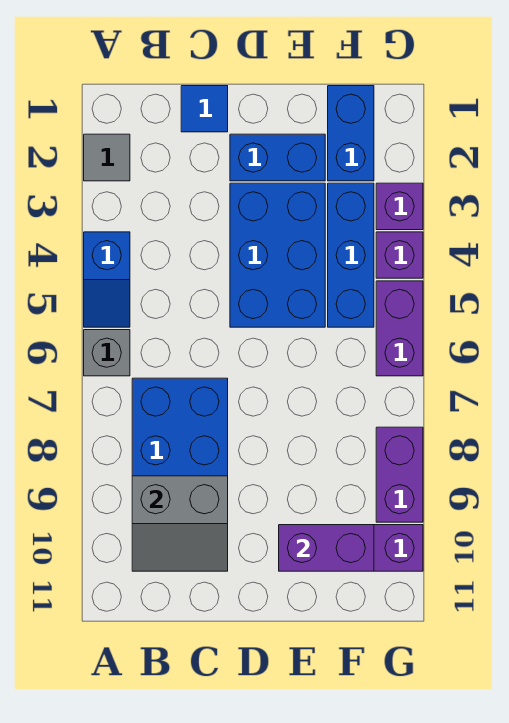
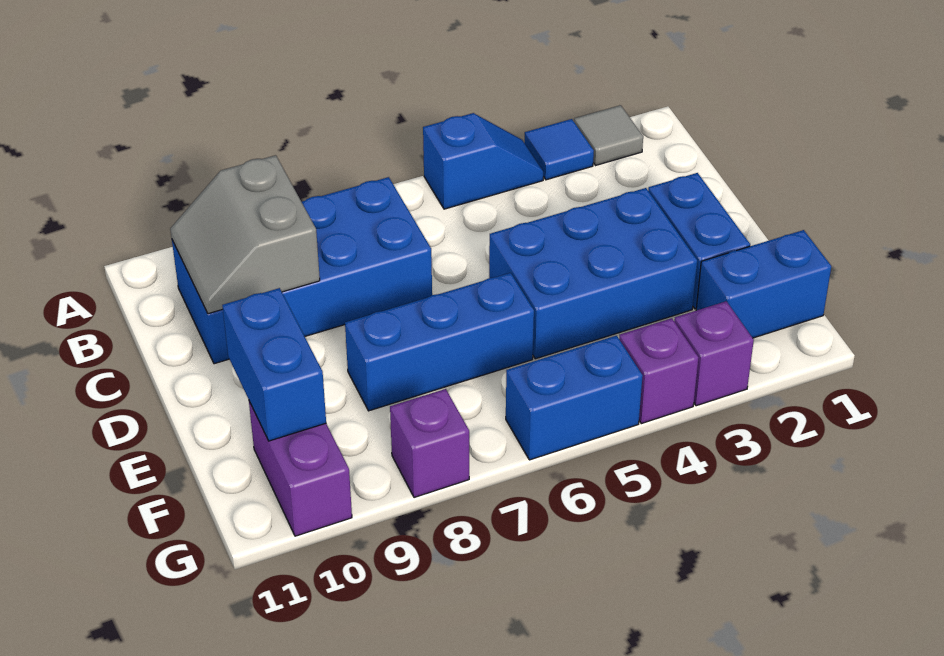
blue 1x2 slope [84,232,130,327] -> blue 1x2 slope turned to [423,113,543,209]
grey 1x1 brick [84,330,130,376] -> none
blue 1x1 tile [181,86,228,132] -> blue 1x1 tile moved to [525,119,594,180]
purple 1x2 brick [279,525,374,571] -> blue 1x2 brick [222,288,326,441]
blue 1x3 brick [328,183,374,327] -> blue 1x3 brick moved to [345,273,534,411]
purple 1x2 brick [376,281,423,376] -> blue 1x2 brick [506,336,643,460]
purple 1x2 brick [376,427,423,522] -> purple 1x1 brick [390,389,469,498]

